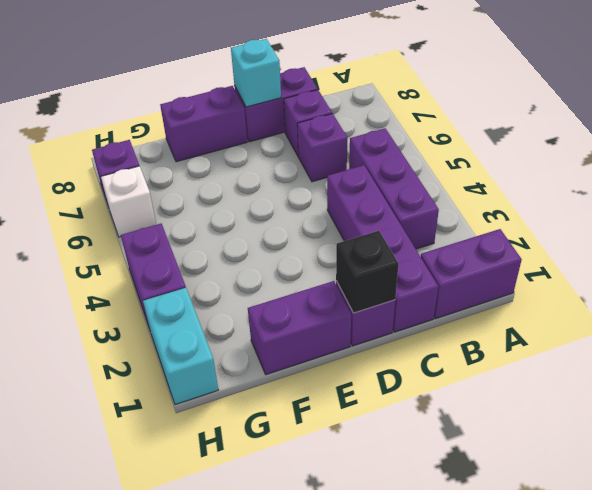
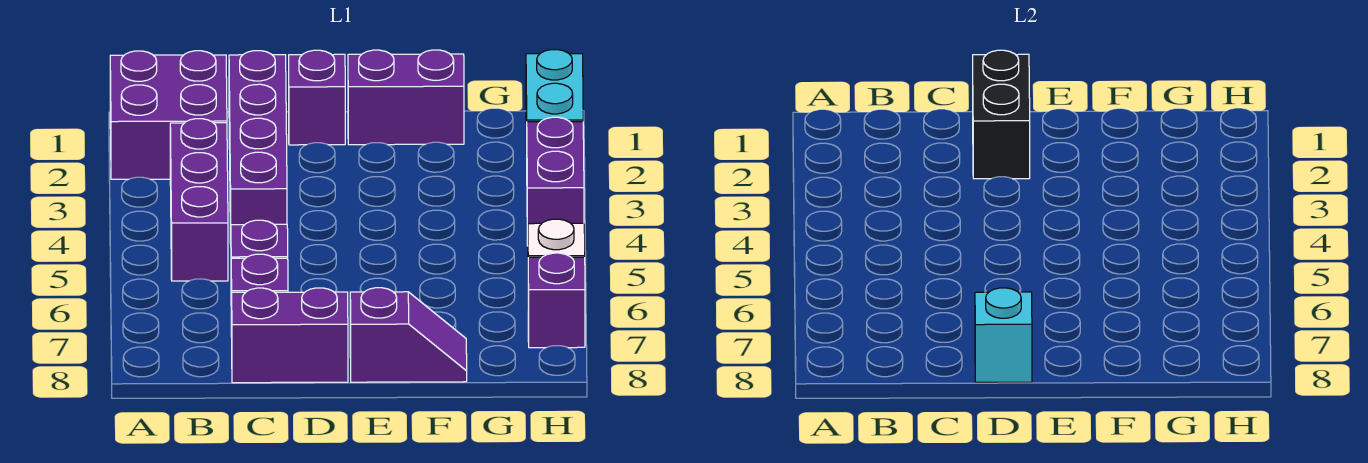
purple 1x2 brick [421,229,522,318] -> purple 2x2 brick [110,51,227,179]
black 1x1 brick [336,231,399,313] -> black 1x2 brick [973,50,1030,179]
purple 1x2 brick [160,86,247,162] -> purple 1x2 slope [350,288,467,382]

